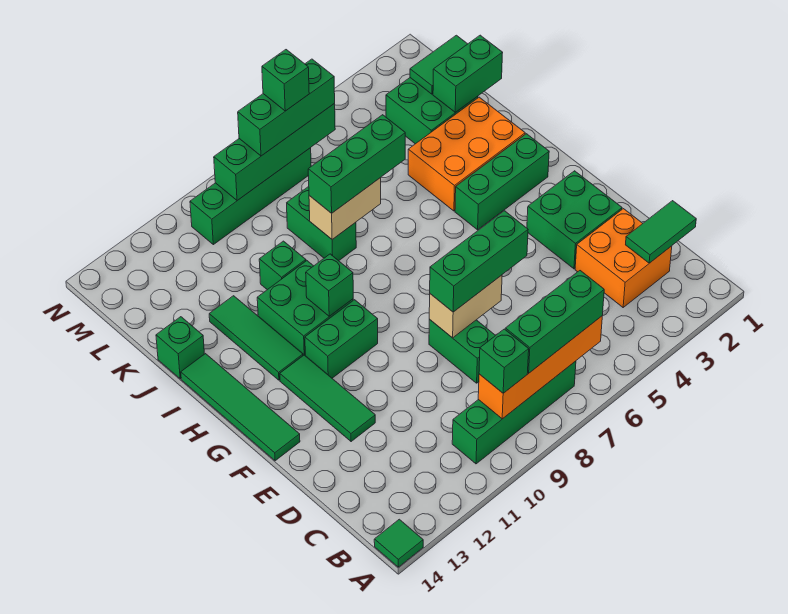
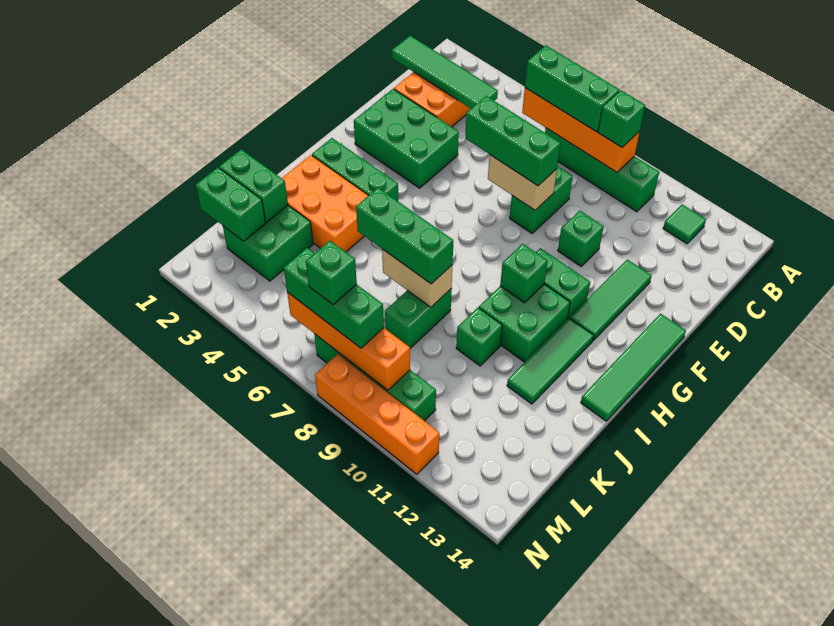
green 1x1 tile [374,519,423,567] -> green 1x1 tile moved to [663,204,706,244]
green 1x2 tile [626,201,696,263] -> green 1x4 tile [392,36,498,108]
green 2x2 brick [527,171,622,269] -> green 2x3 brick [354,89,459,188]
green 1x1 brick [156,317,204,379] -> green 1x1 brick moved to [558,211,604,266]
green 1x2 tile [410,35,467,94] -> green 1x2 brick [196,168,266,241]
green 1x4 brick [214,104,335,201] -> orange 1x4 brick [287,292,410,390]
none -> orange 1x4 brick [315,354,439,474]

